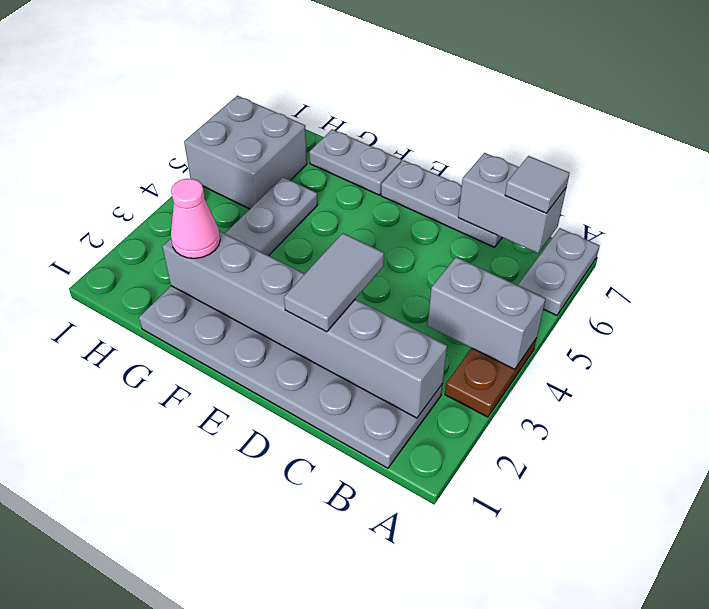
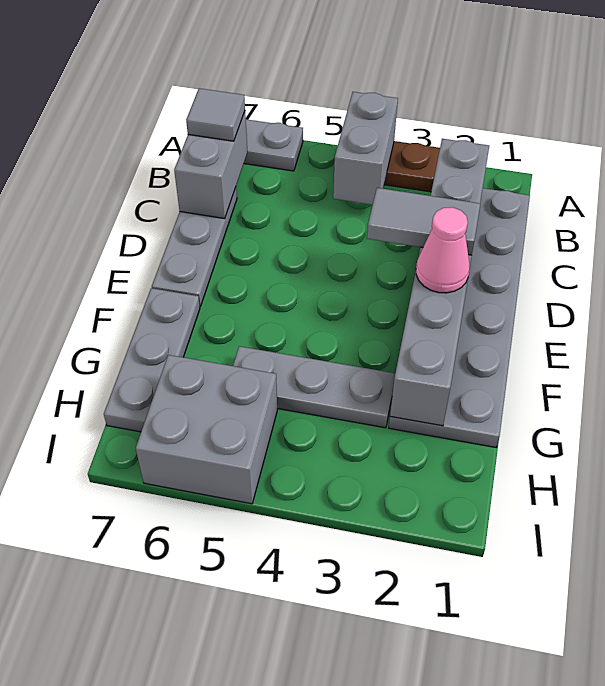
grey 1x2 plate [309,129,402,195] -> grey 1x3 plate [104,288,200,432]
pink 1x1 cone [171,179,220,258] -> pink 1x1 cone moved to [416,207,470,293]

